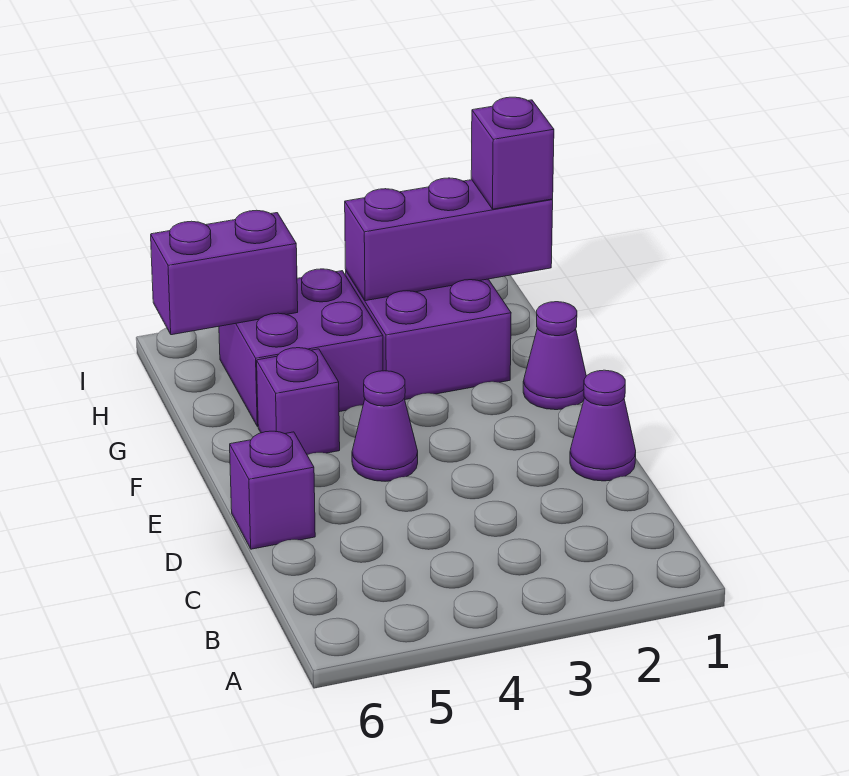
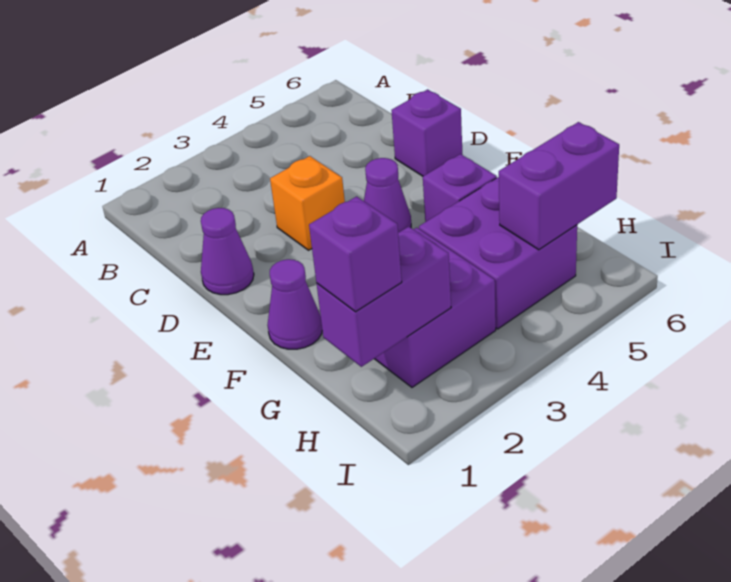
none -> orange 1x1 brick [270,156,345,250]
purple 1x3 brick [345,178,553,301] -> purple 1x2 brick [317,227,451,367]

